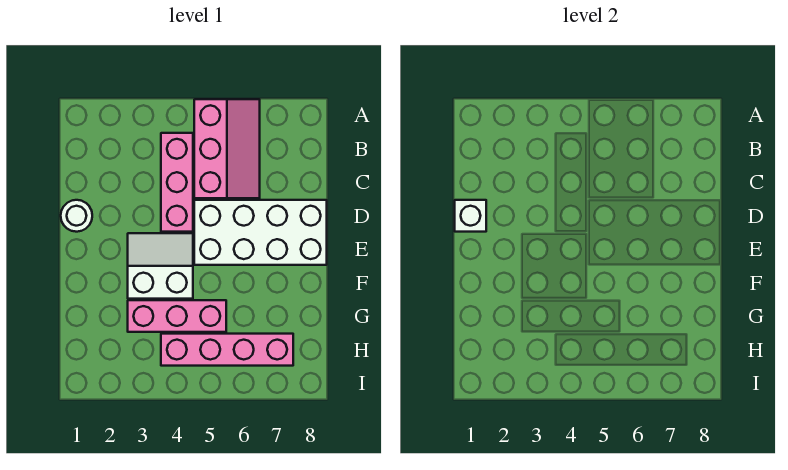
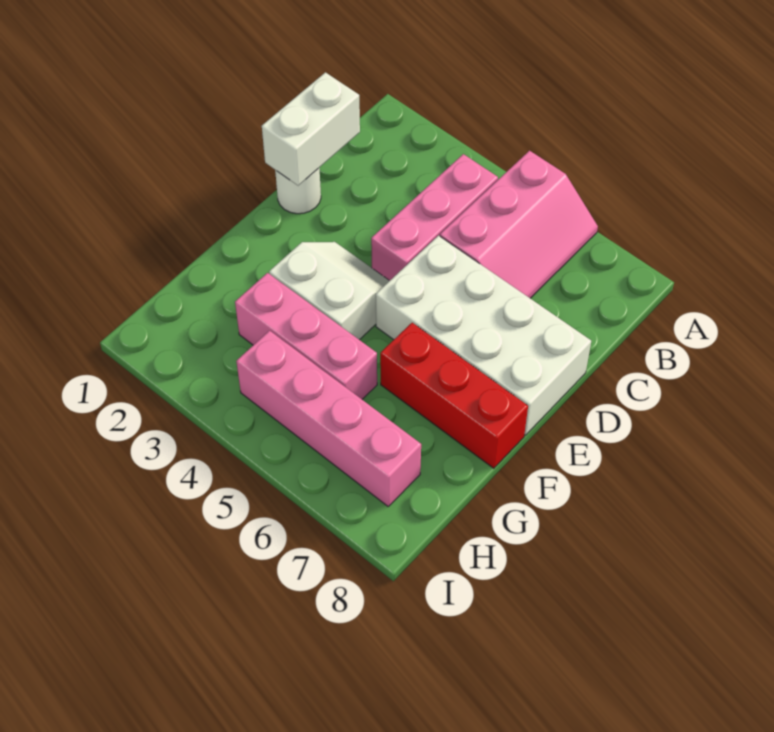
white 1x1 brick [455,200,486,232] -> white 1x2 brick [262,72,360,186]
none -> red 1x3 brick [380,323,528,468]

